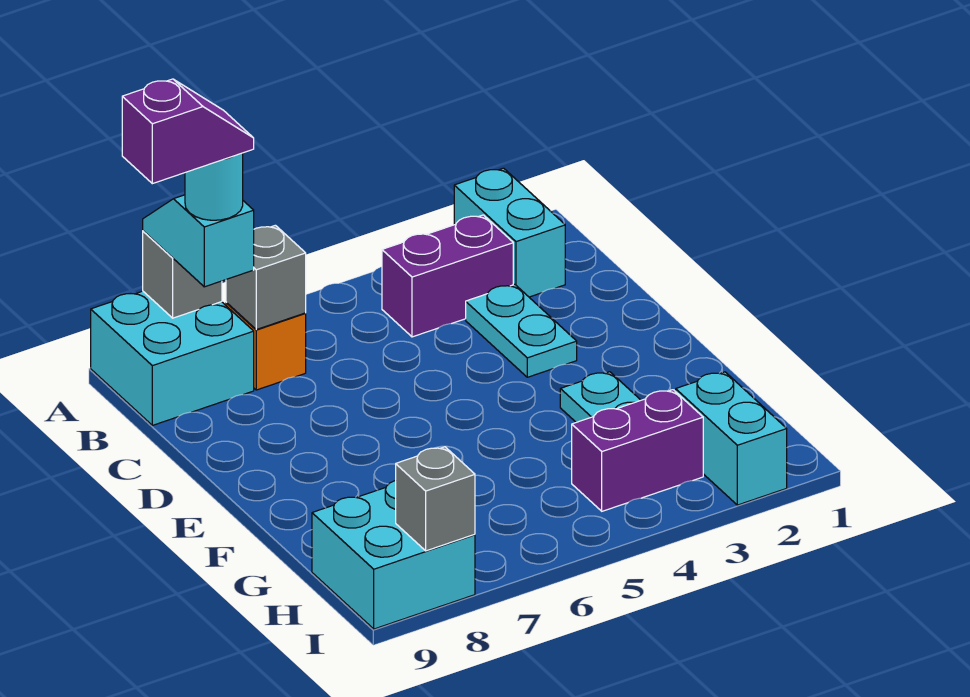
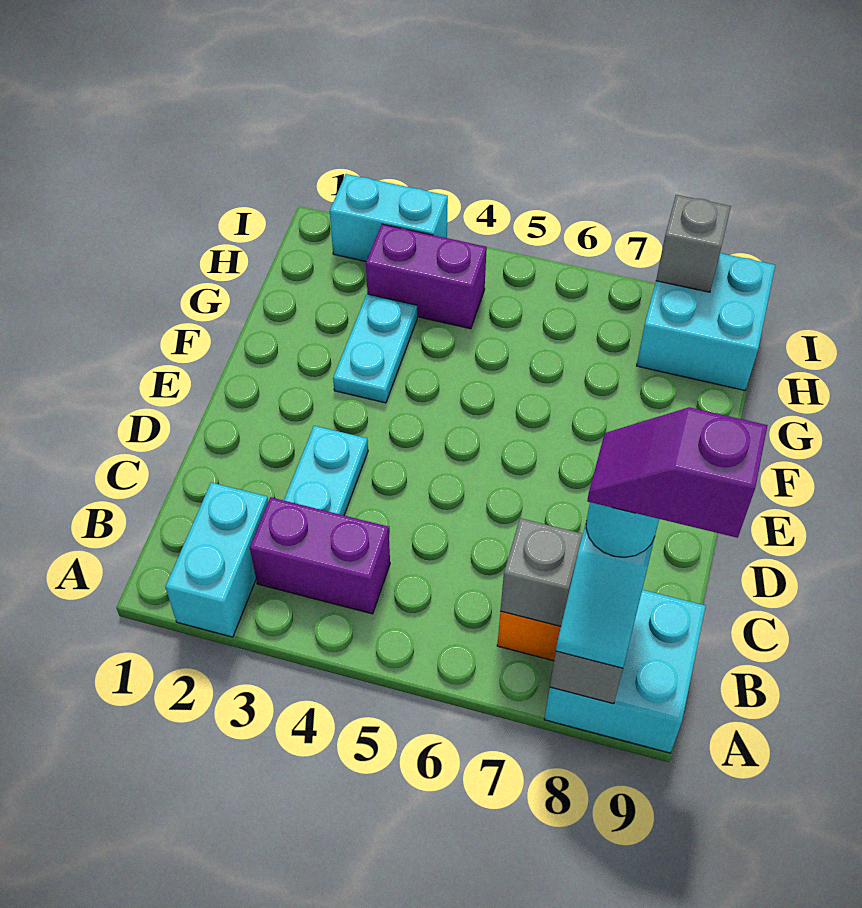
cyan 1x2 brick [676,372,787,505] -> cyan 1x2 brick turned to [330,174,448,261]

